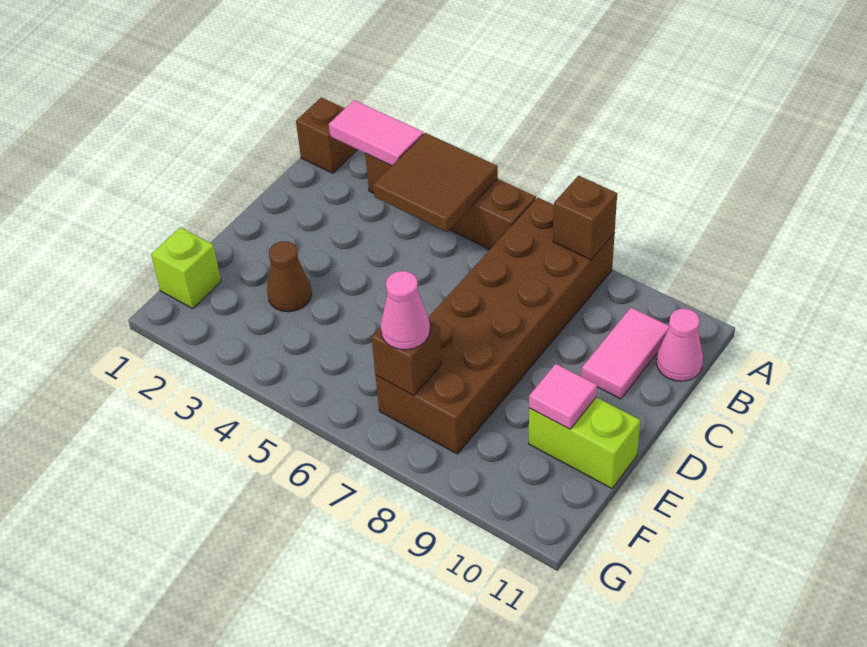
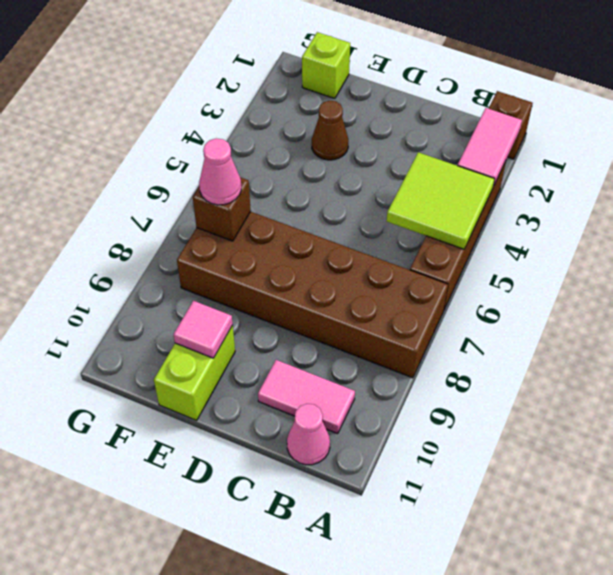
brown 2x2 tile [373,133,498,232] -> lime 2x2 tile [387,152,495,249]
brown 1x1 brick [553,176,617,260] -> none

